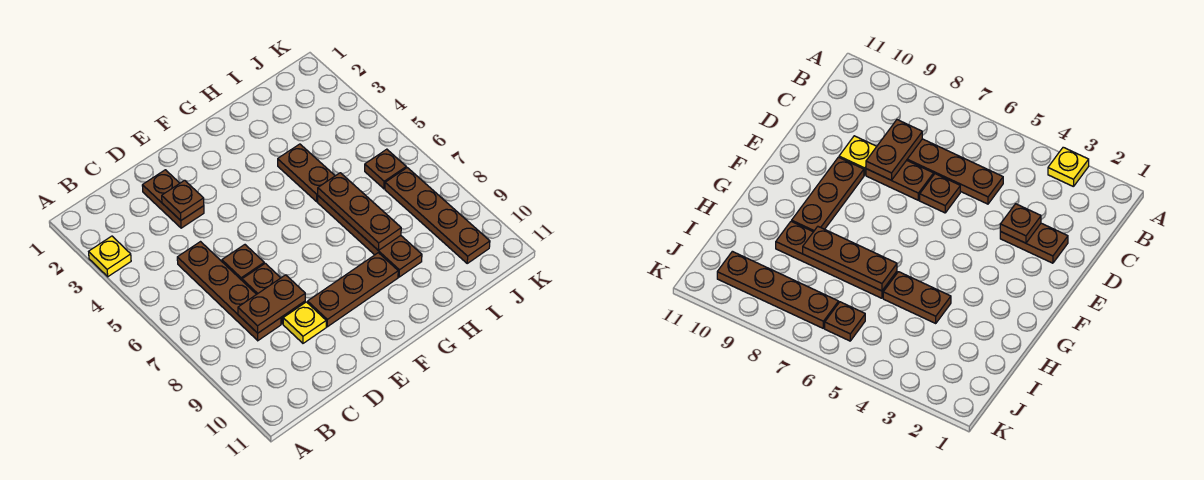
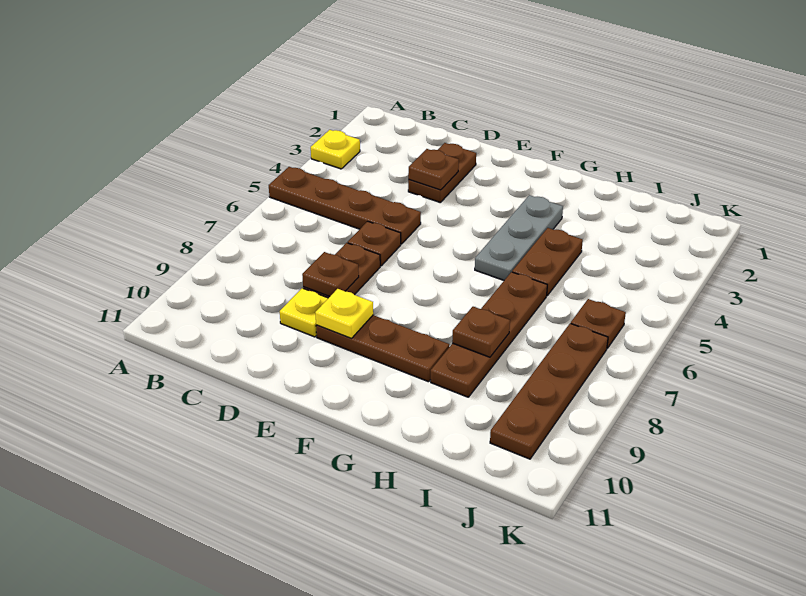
brown 1x4 plate [177,242,281,341] -> brown 1x4 plate turned to [269,167,421,244]
brown 1x2 plate [238,275,305,333] -> brown 1x1 plate [302,252,359,297]
none -> yellow 1x1 plate [315,289,373,338]
none -> grey 1x3 plate [475,195,563,280]
brown 1x3 plate [318,173,401,250] -> brown 1x1 plate [452,307,510,357]

